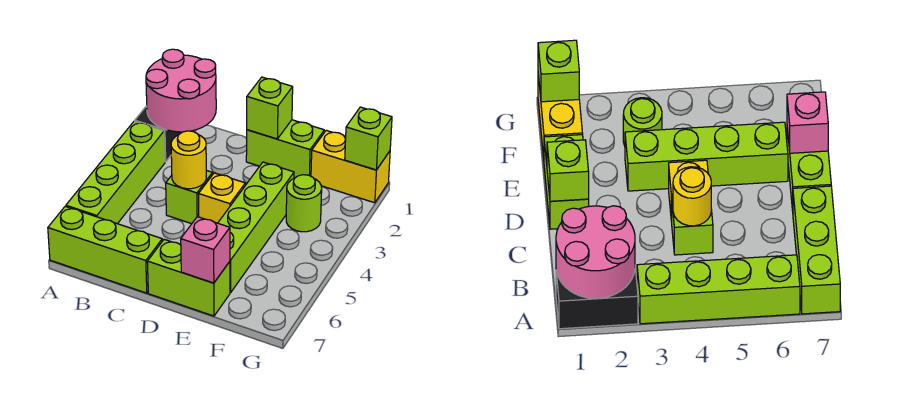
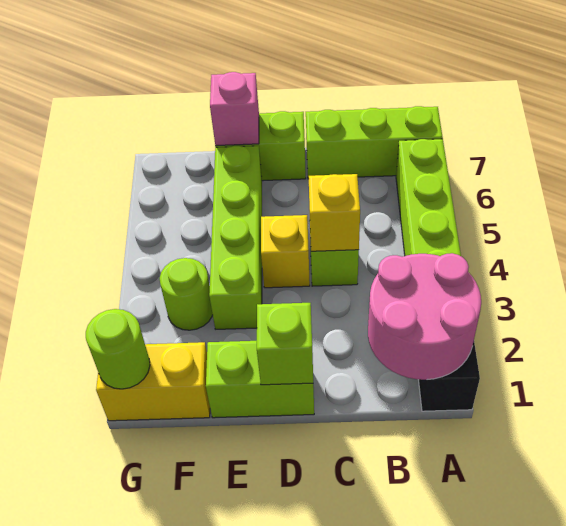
yellow 1x1 round brick [171,131,206,189] -> yellow 1x1 brick [309,174,360,251]
lime 1x1 brick [345,107,392,170] -> lime 1x1 round brick [86,309,150,389]

